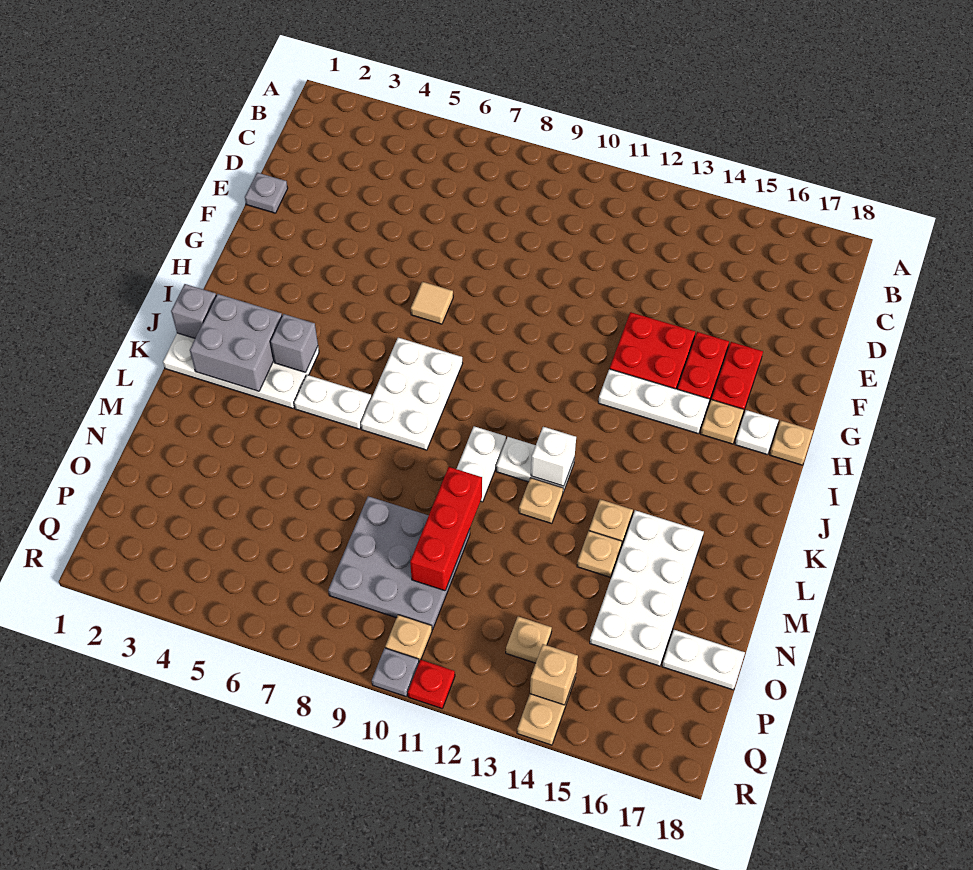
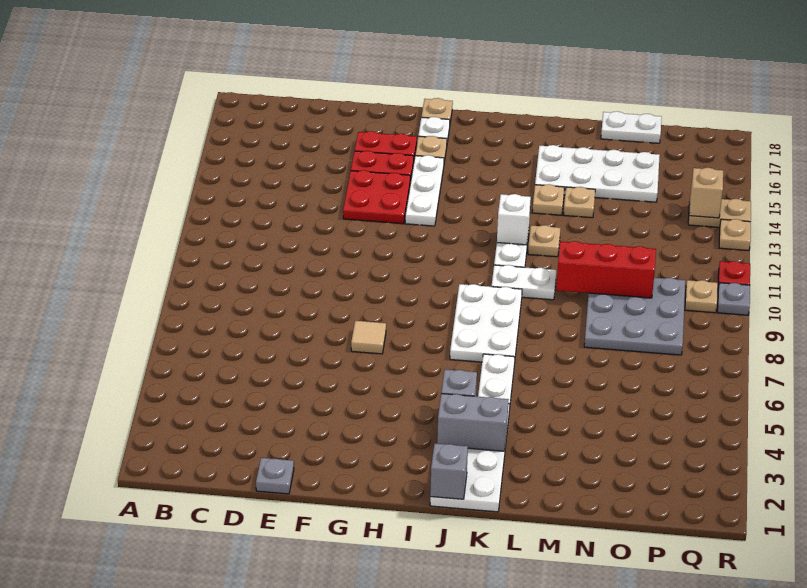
white 2x3 plate [361,338,463,450] -> white 2x3 plate turned to [450,284,522,362]
grey 2x2 brick [190,294,282,391] -> grey 1x2 brick [437,394,509,451]
white 1x2 plate [662,630,745,690] -> white 1x2 plate turned to [601,111,662,143]
tan 1x1 plate [506,616,552,663] -> tan 1x1 plate moved to [719,219,751,251]

